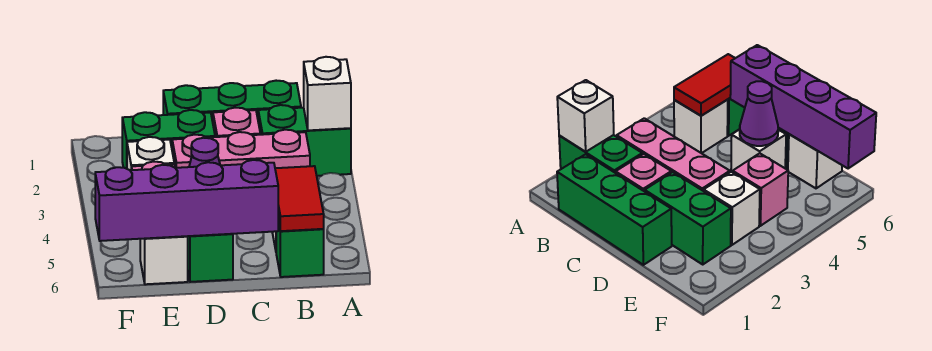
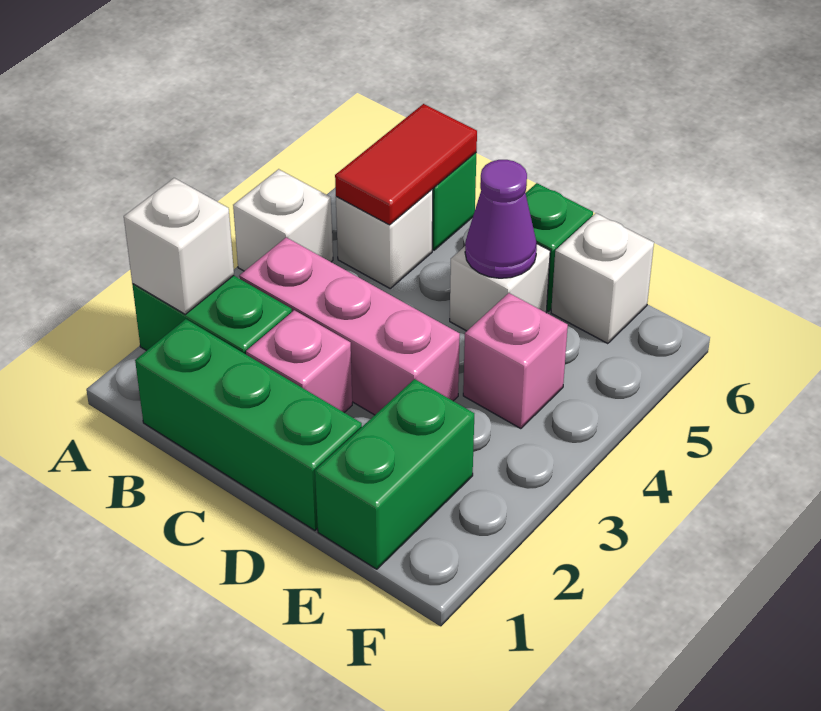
purple 1x4 brick [95,160,278,241] -> none
green 1x2 brick [122,110,215,169] -> green 1x2 brick turned to [315,379,474,569]
white 1x1 brick [127,137,174,170] -> white 1x1 brick moved to [233,169,333,271]

